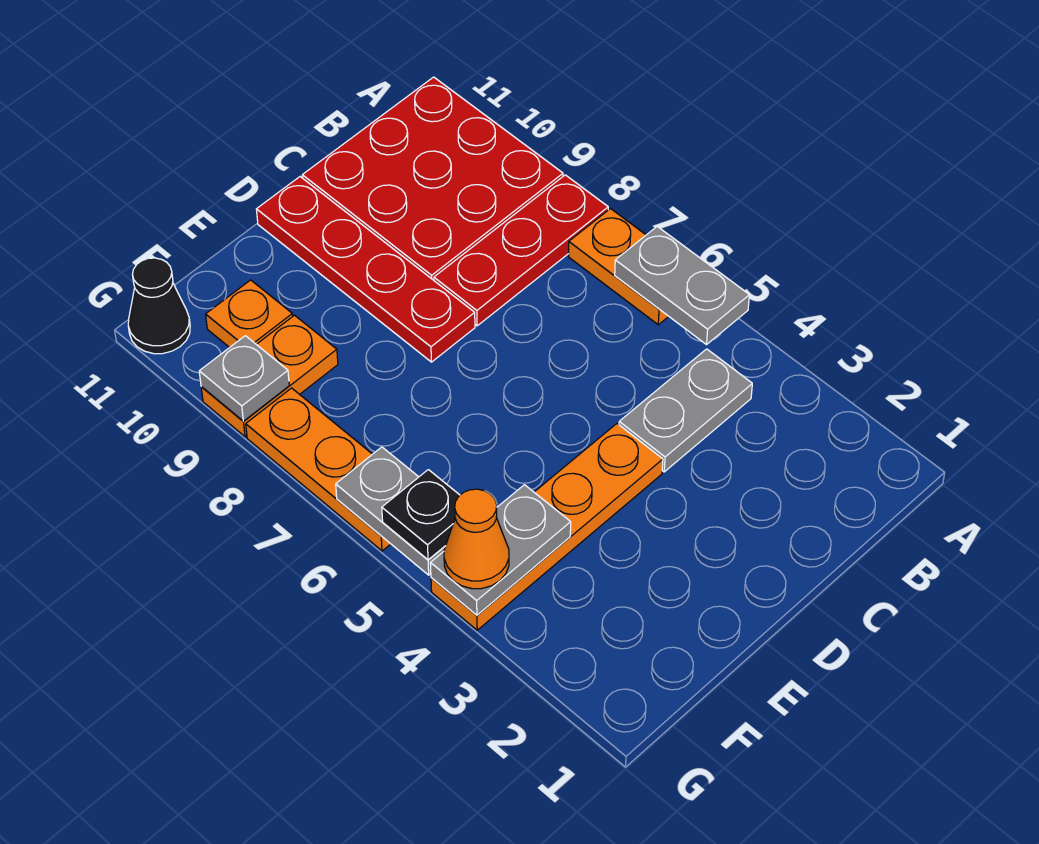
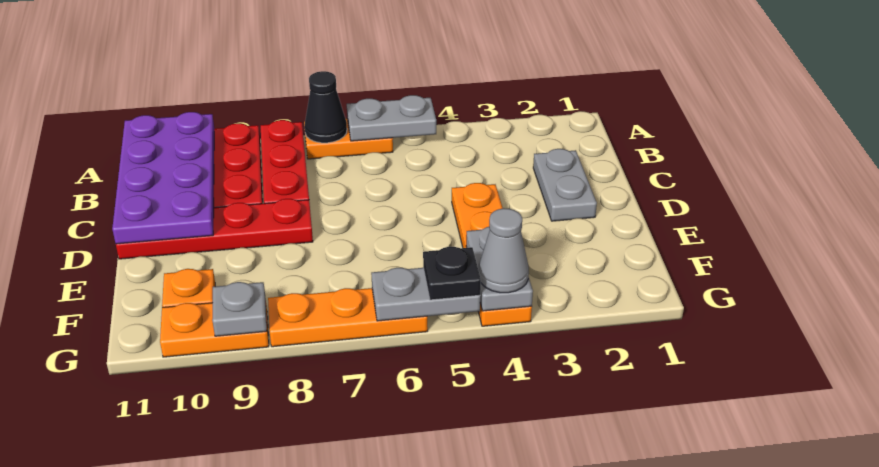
none -> purple 2x4 plate [112,112,214,244]
grey 1x2 plate [619,349,752,472] -> grey 1x2 plate moved to [533,149,597,221]
orange 1x2 plate [201,315,338,437] -> orange 1x2 plate turned to [160,303,269,357]
orange 1x1 cone [444,489,509,589] -> grey 1x1 cone [479,208,529,293]
black 1x1 cone [128,258,190,354] -> black 1x1 cone moved to [305,71,347,143]

